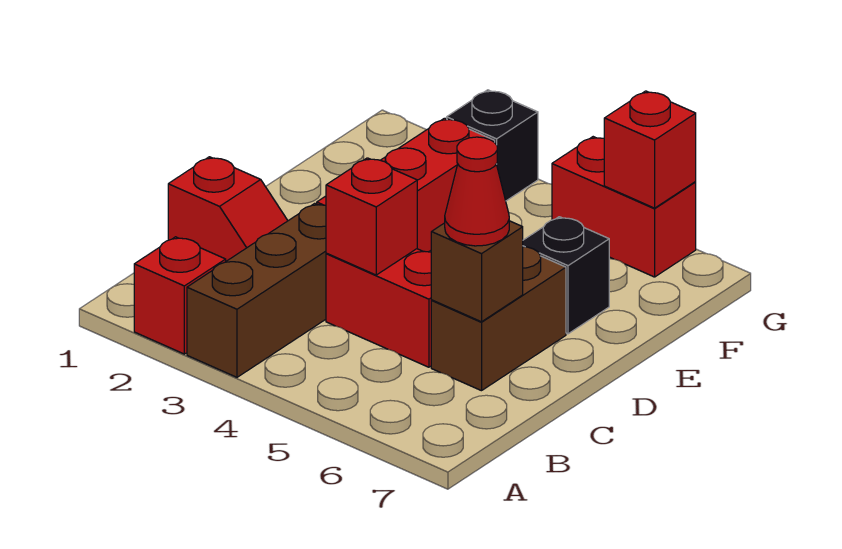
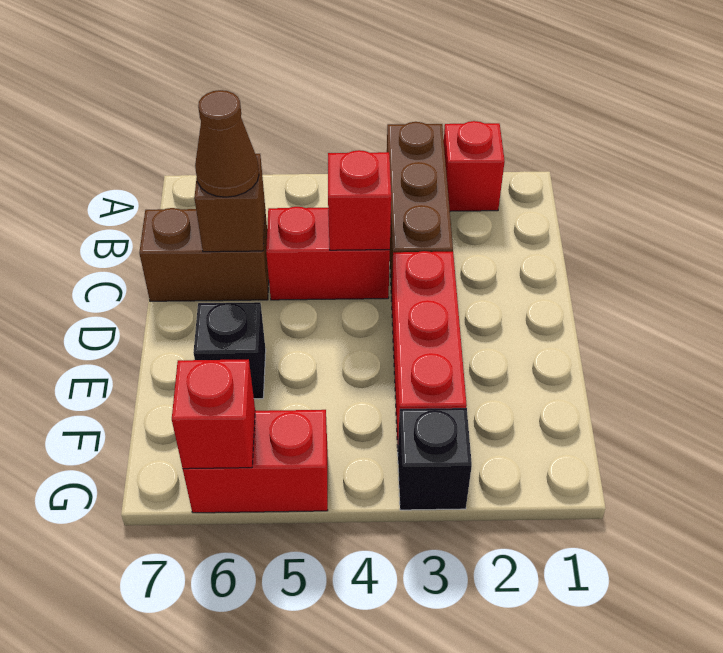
red 1x2 slope [168,157,288,261] -> none
brown 1x2 brick [431,247,566,391] -> brown 1x2 brick turned to [139,208,269,301]
red 1x1 cone [445,137,509,246] -> brown 1x1 cone [195,90,259,197]

